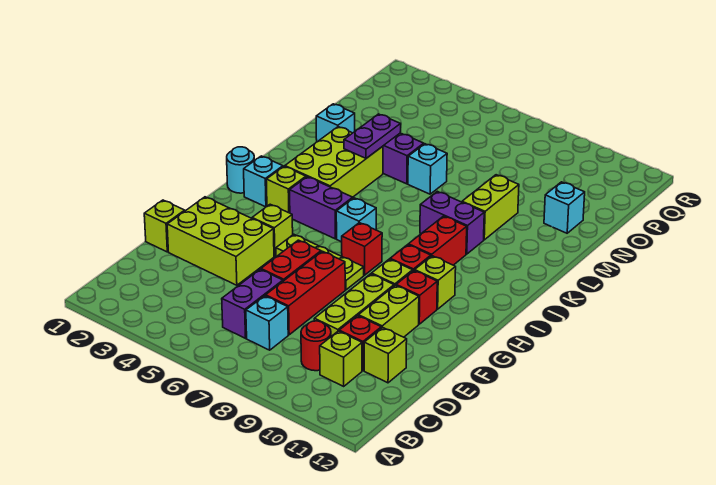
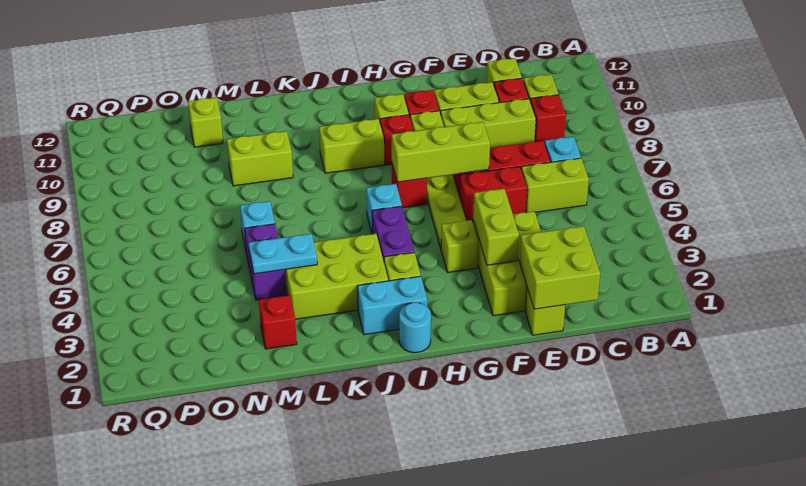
purple 1x2 brick [222,269,283,338] -> lime 1x2 brick [521,158,589,212]
red 1x1 round brick [301,321,331,371] -> red 1x1 brick [530,95,566,143]
none -> lime 2x2 brick [519,226,600,309]
none -> lime 1x2 brick [473,189,519,265]
none -> lime 1x3 brick [392,122,490,182]
cyan 1x1 brick [244,156,283,207] -> cyan 1x2 brick [358,276,427,335]
red 1x2 brick [408,216,467,265] -> lime 1x2 brick [319,119,384,173]
purple 1x2 brick [420,191,484,254] -> none
purple 1x2 plate [344,114,401,158] -> cyan 1x2 plate [249,234,317,274]
cyan 1x1 brick [316,104,355,142] -> red 1x1 brick [259,295,297,349]
cyan 1x1 brick [544,182,585,233] -> lime 1x1 brick [188,97,223,147]

